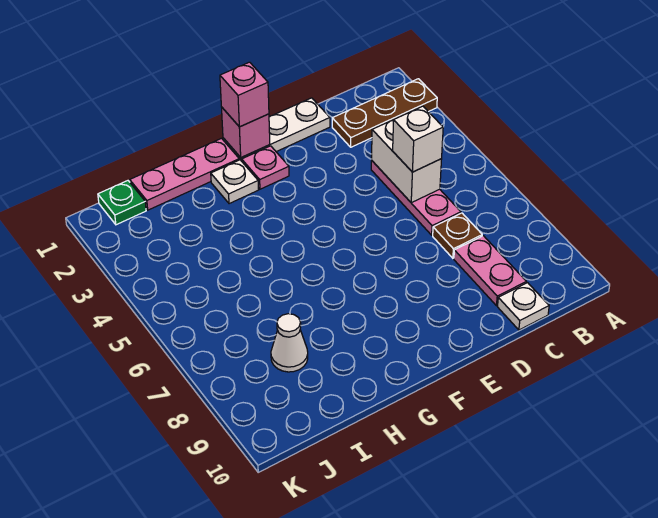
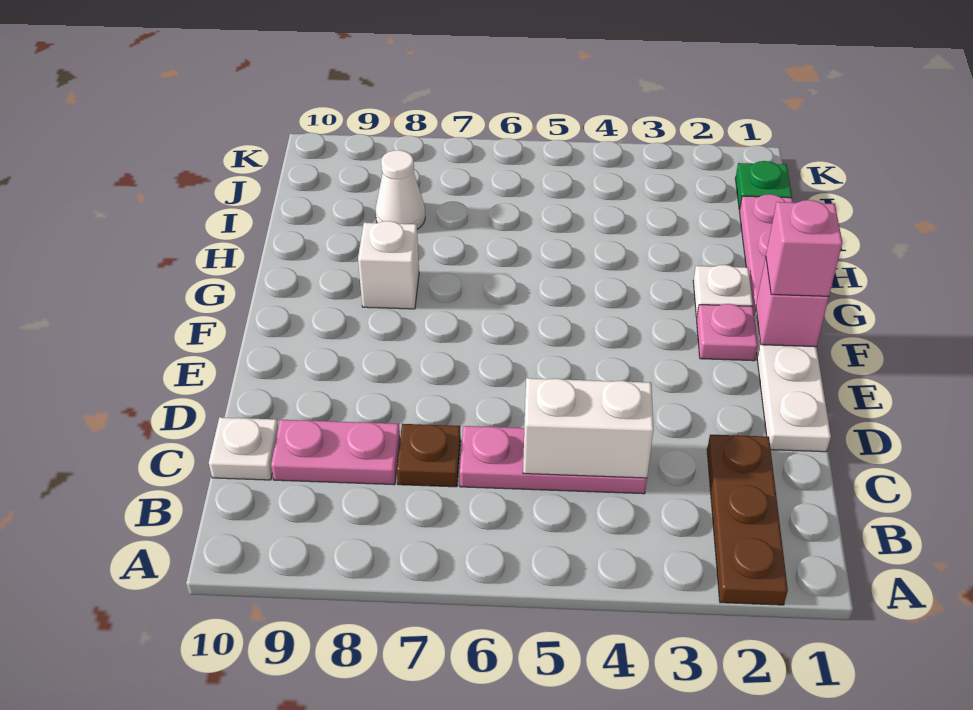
white 1x1 brick [393,106,443,172] -> white 1x1 brick moved to [358,221,419,309]

